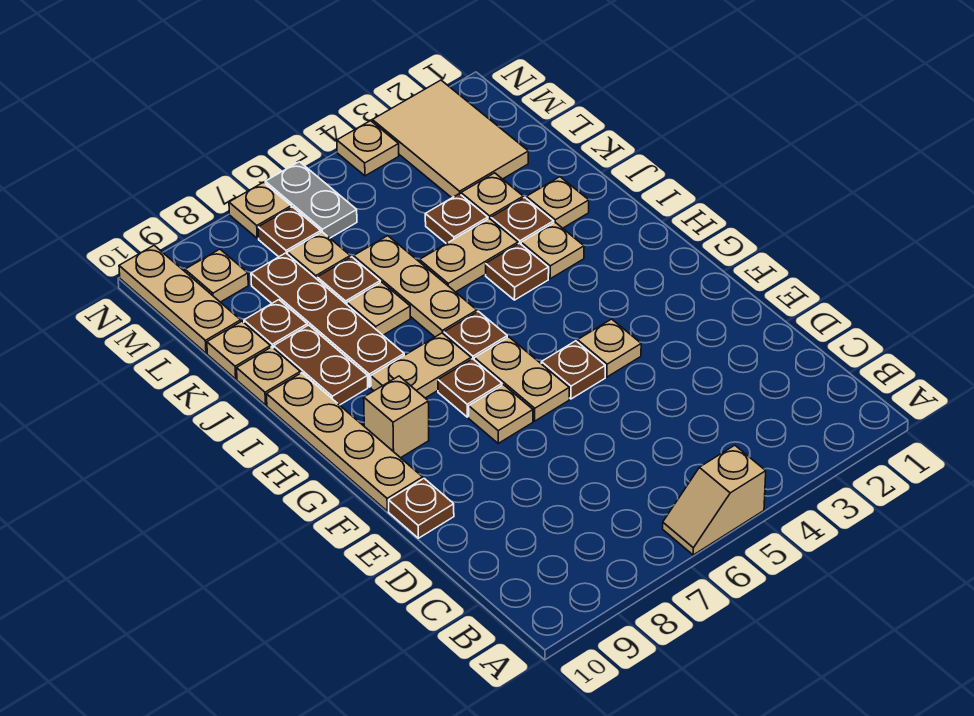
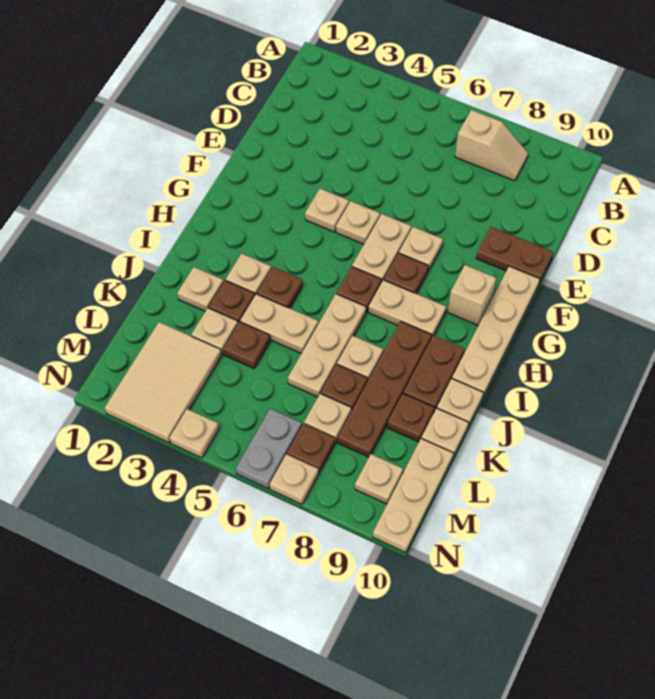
tan 1x2 slope [663,445,766,555] -> tan 1x2 slope moved to [455,110,528,181]
brown 1x1 plate [389,479,454,538] -> brown 1x2 plate [476,227,553,283]
brown 1x1 plate [541,341,605,399] -> tan 1x1 plate [336,201,380,244]

